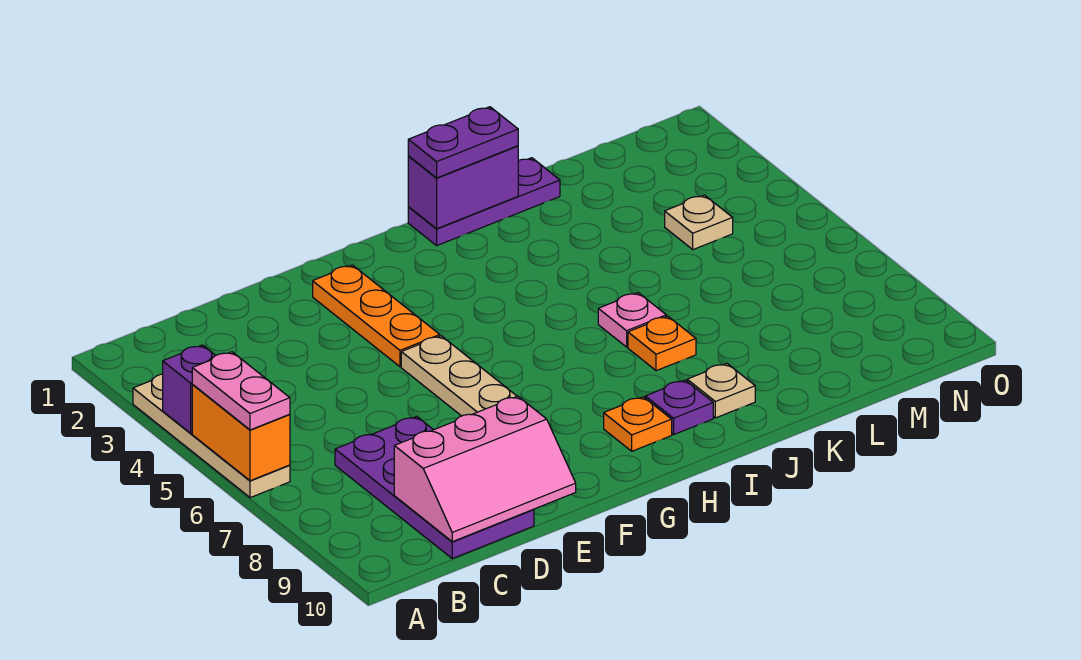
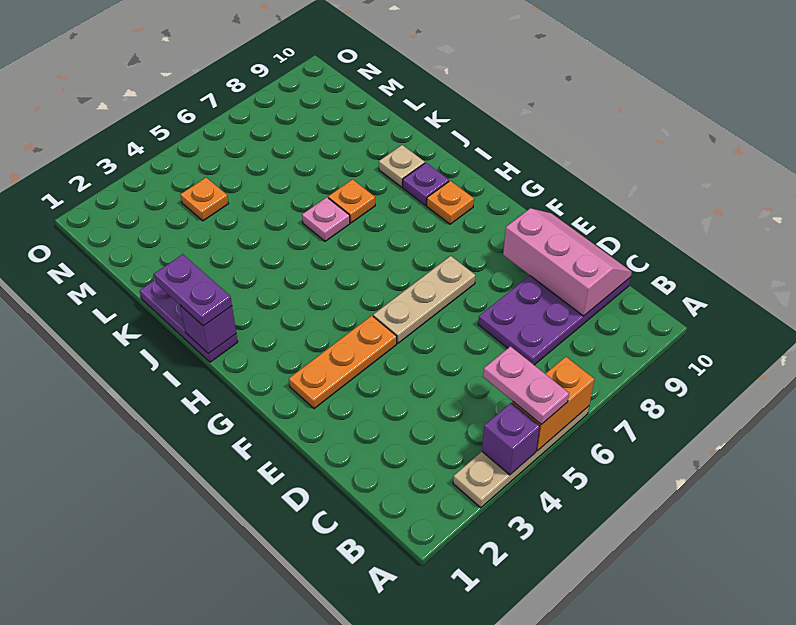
pink 1x2 plate [192,352,290,430] -> pink 1x2 plate turned to [483,346,569,425]
purple 1x2 brick [408,146,518,229] -> purple 1x1 brick [180,305,236,354]
tan 1x1 plate [665,195,733,250] -> orange 1x1 plate [180,177,228,221]

